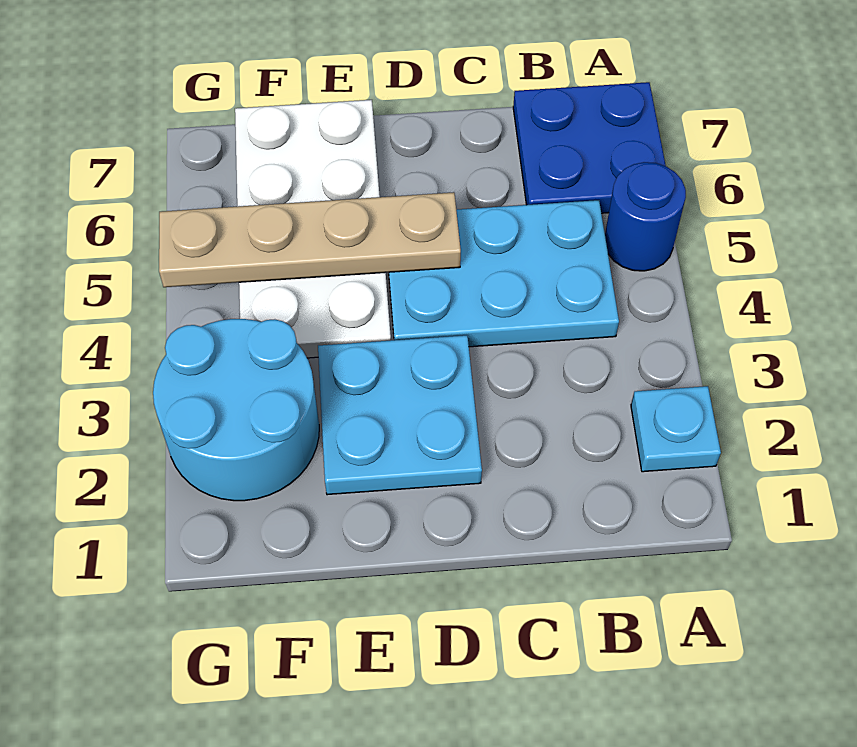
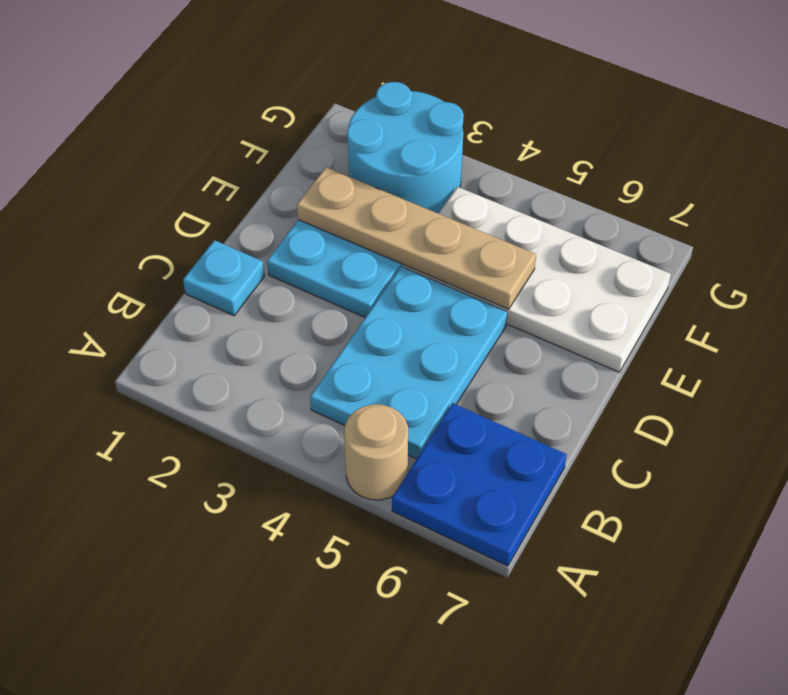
cyan 1x1 plate [631,386,721,472] -> cyan 1x1 plate moved to [183,240,265,316]
blue 1x1 round brick [605,162,686,271] -> tan 1x1 round brick [344,404,408,500]
tan 1x4 plate [159,192,461,287] -> tan 1x4 plate turned to [297,167,536,309]

